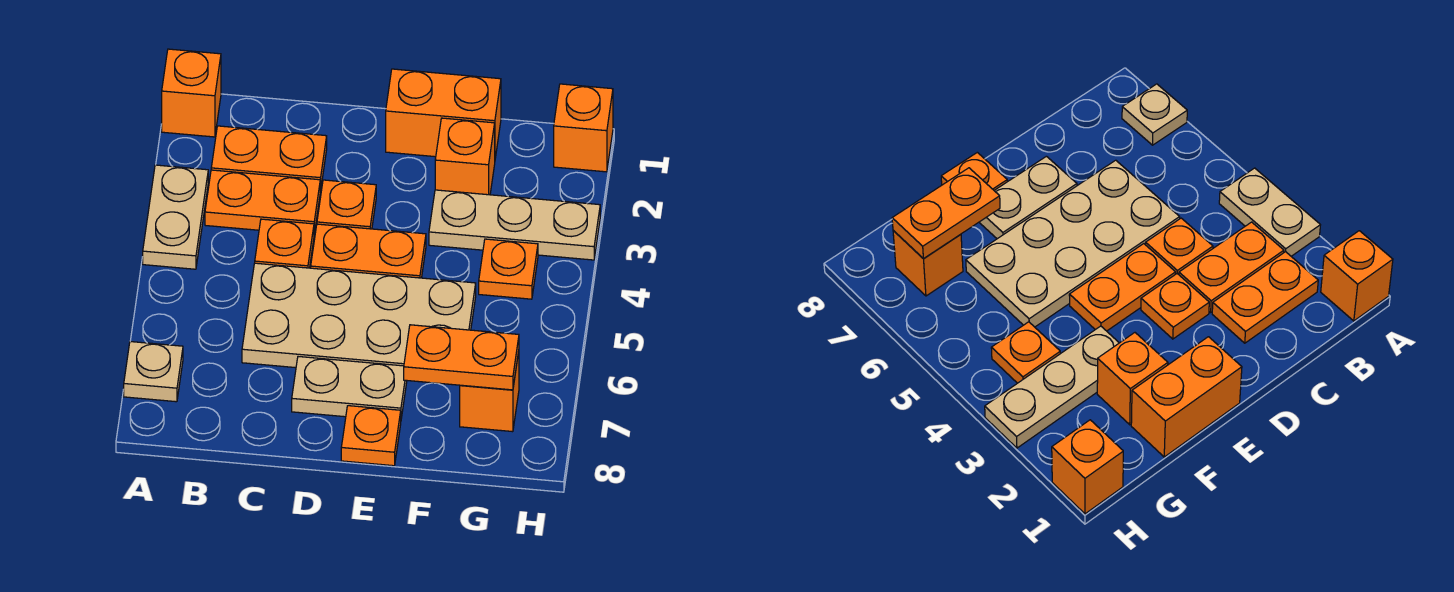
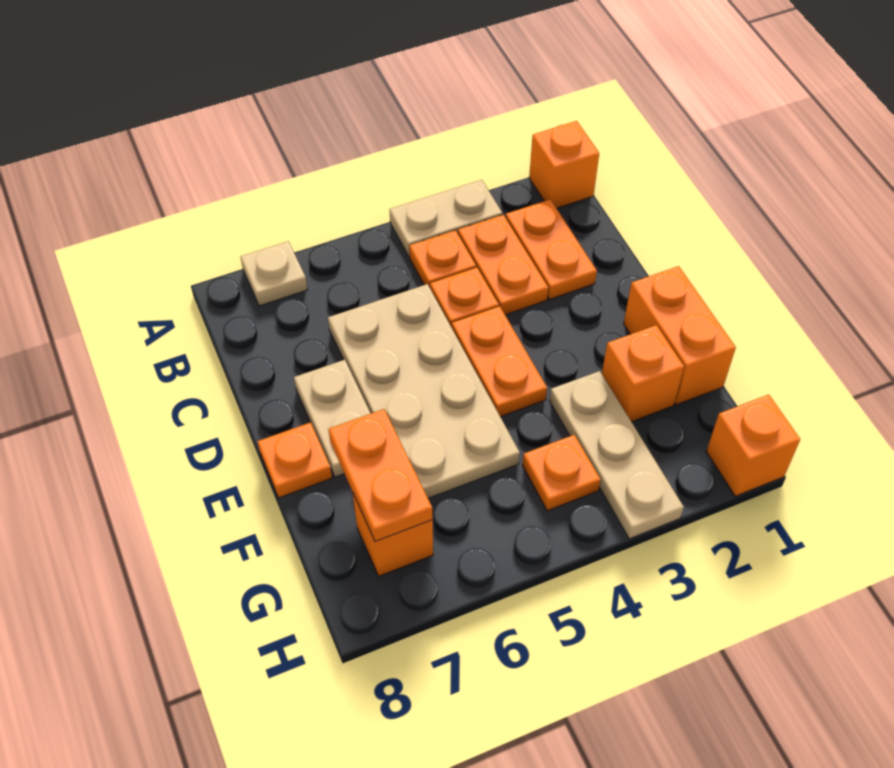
orange 1x1 plate [317,180,376,229] -> orange 1x1 plate moved to [409,230,476,287]

